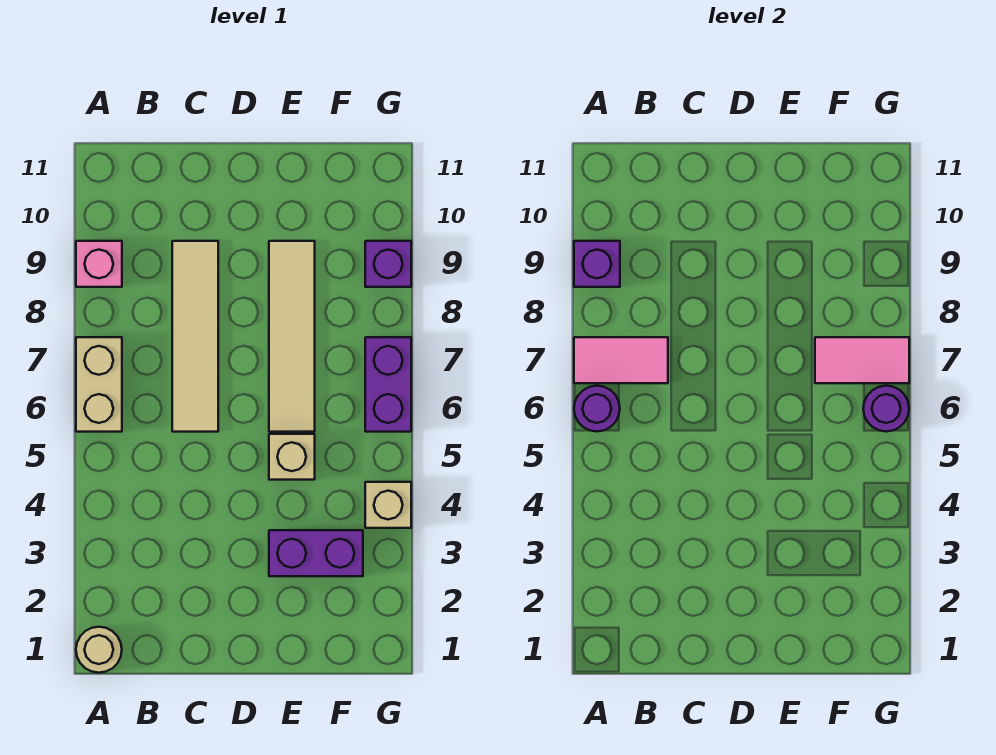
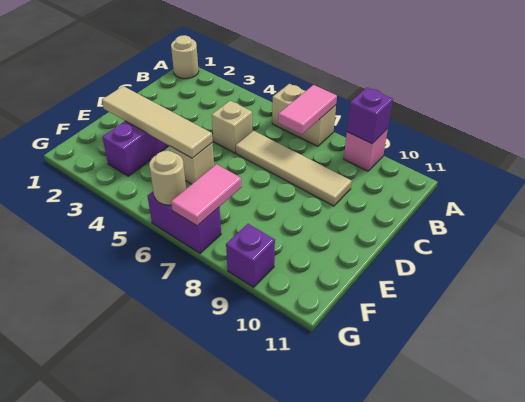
purple 1x1 round brick [574,386,620,432] -> none
tan 1x4 tile [269,241,315,432] -> tan 1x4 tile moved to [102,86,212,158]
tan 1x1 brick [365,482,411,528] -> tan 1x1 brick moved to [212,101,252,153]
purple 1x1 round brick [863,386,909,432] -> tan 1x1 round brick [149,151,186,205]

